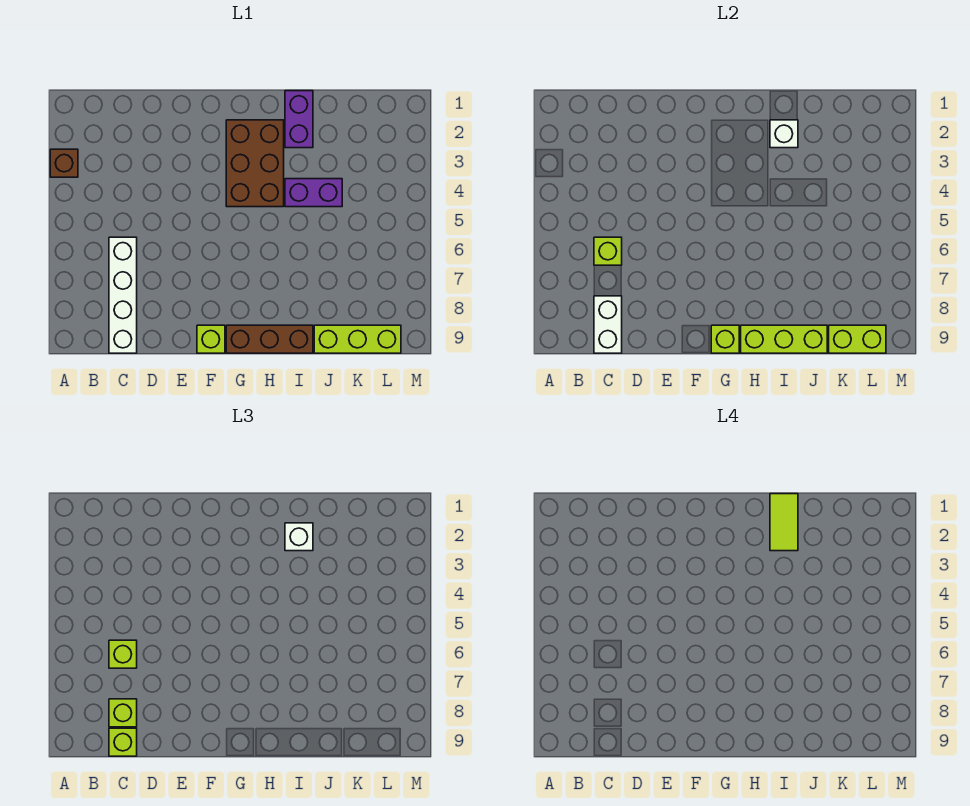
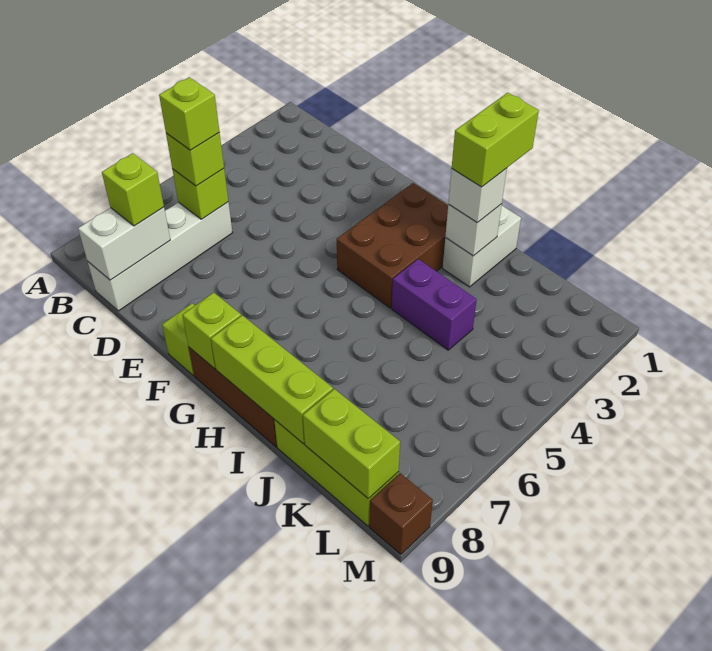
brown 1x1 brick [50,149,78,177] -> brown 1x1 brick moved to [370,473,433,554]
lime 1x1 brick [109,728,137,756] -> lime 1x1 brick moved to [159,77,219,150]
purple 1x2 brick [285,91,313,148] -> white 1x2 brick [443,206,521,287]
lime 1x2 tile [770,494,798,551] -> lime 1x2 brick [452,93,539,187]

